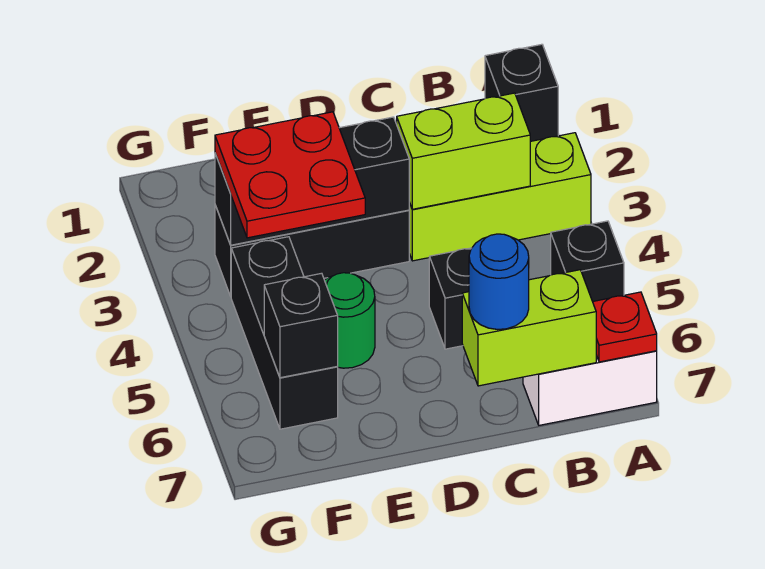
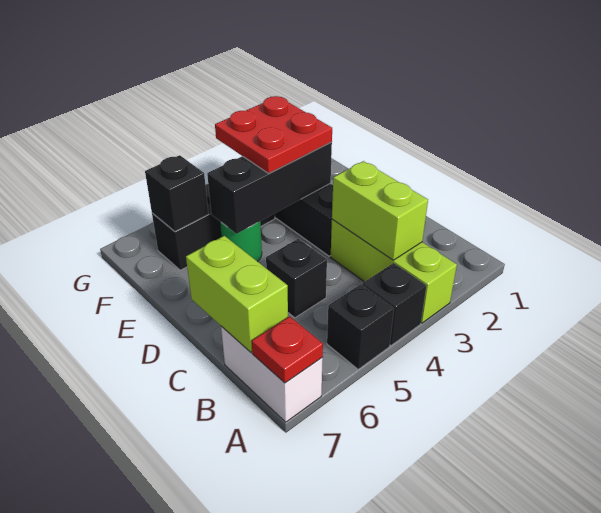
black 1x1 brick [485,44,558,141] -> black 1x1 brick moved to [363,263,426,345]
blue 1x1 round brick [469,234,529,329] -> none
black 1x3 brick [215,117,409,245] -> black 1x3 brick turned to [207,142,332,234]

